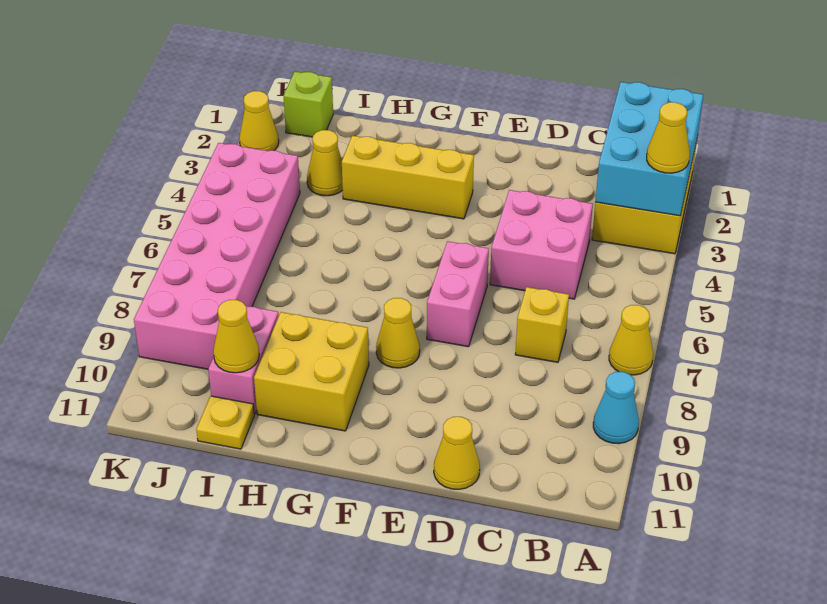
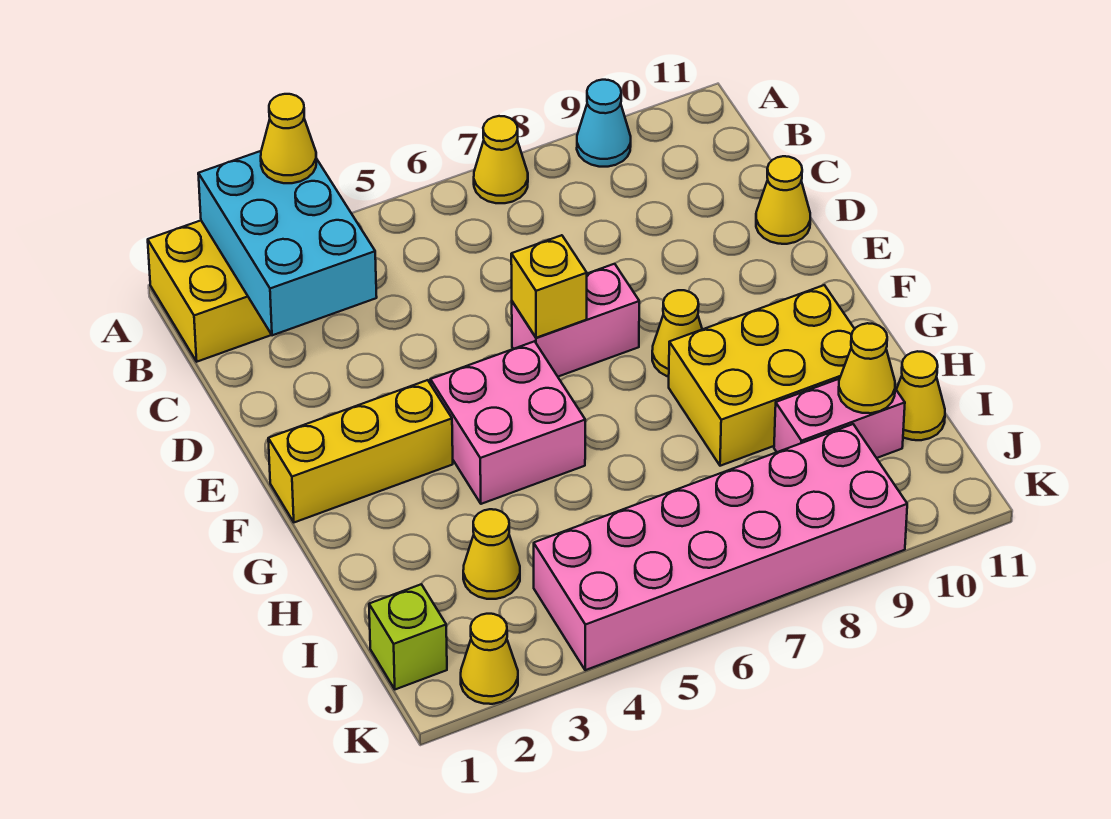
cyan 2x3 brick [595,82,703,216] -> cyan 2x3 brick turned to [198,151,377,335]
pink 2x2 brick [490,190,593,299] -> pink 2x2 brick moved to [430,341,585,504]
yellow 1x1 brick [515,287,569,362] -> yellow 1x1 brick moved to [511,235,587,338]
yellow 1x3 brick [342,136,474,219] -> yellow 1x3 brick turned to [268,380,453,522]
yellow 2x2 brick [254,312,369,431] -> yellow 2x3 brick [669,285,854,466]
yellow 1x1 plate [196,396,254,449] -> yellow 1x1 cone [896,351,945,440]

